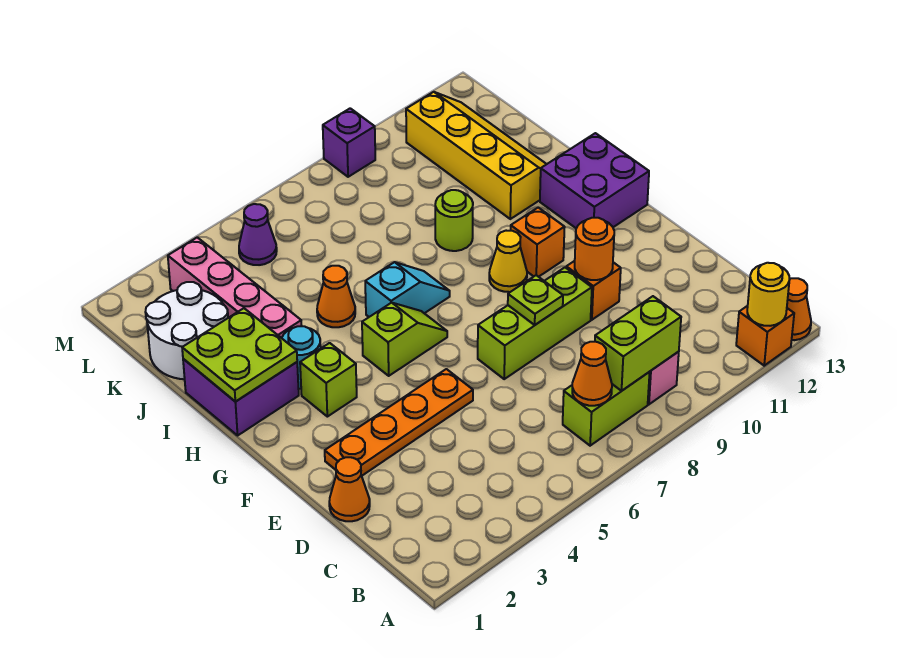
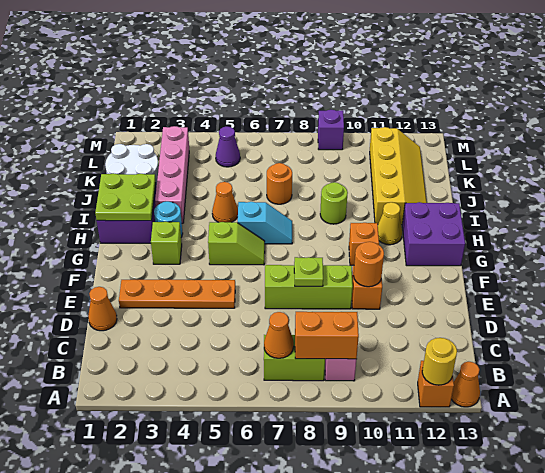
lime 1x2 brick [595,296,681,391] -> orange 1x2 brick [295,312,359,359]
yellow 1x1 cone [489,231,527,292] -> yellow 1x1 cone moved to [378,202,402,245]
none -> orange 1x1 round brick [267,163,292,204]

